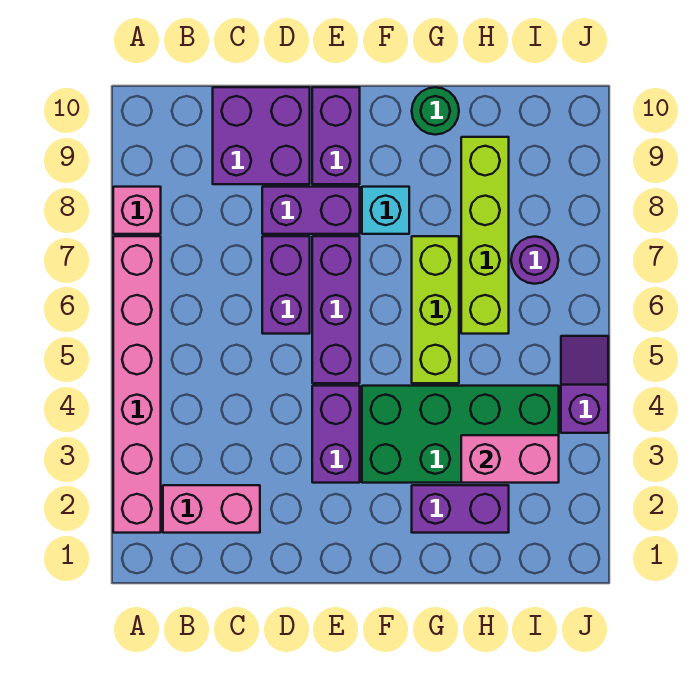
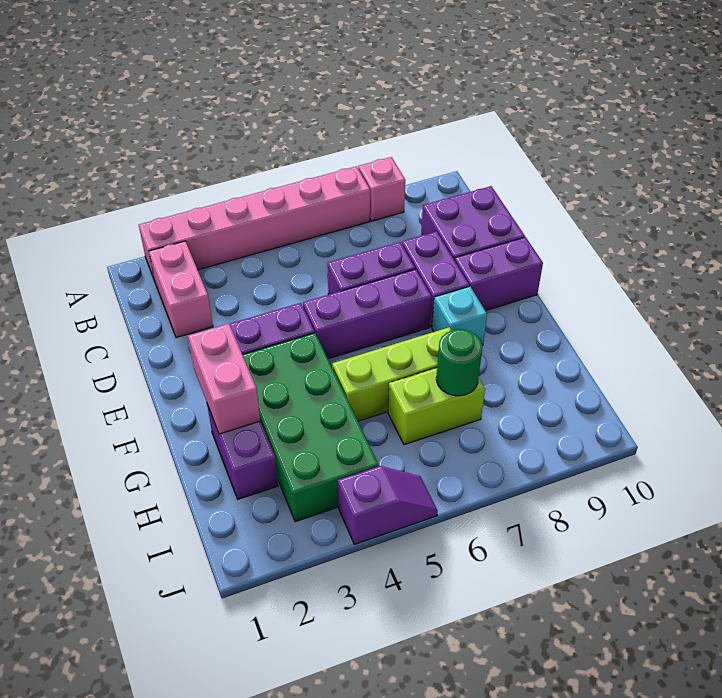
green 1x1 round brick [412,87,459,135] -> green 1x1 round brick moved to [436,329,482,396]
pink 1x2 brick [461,435,559,483] -> pink 1x2 brick moved to [188,324,260,434]
lime 1x4 brick [461,137,509,334] -> lime 1x2 brick [388,368,485,445]
purple 1x1 round brick [511,237,558,284] -> none

